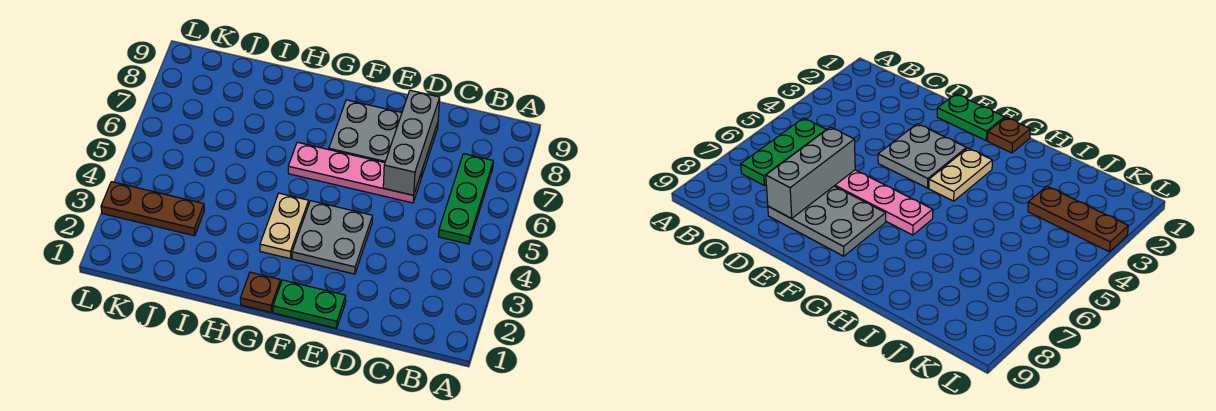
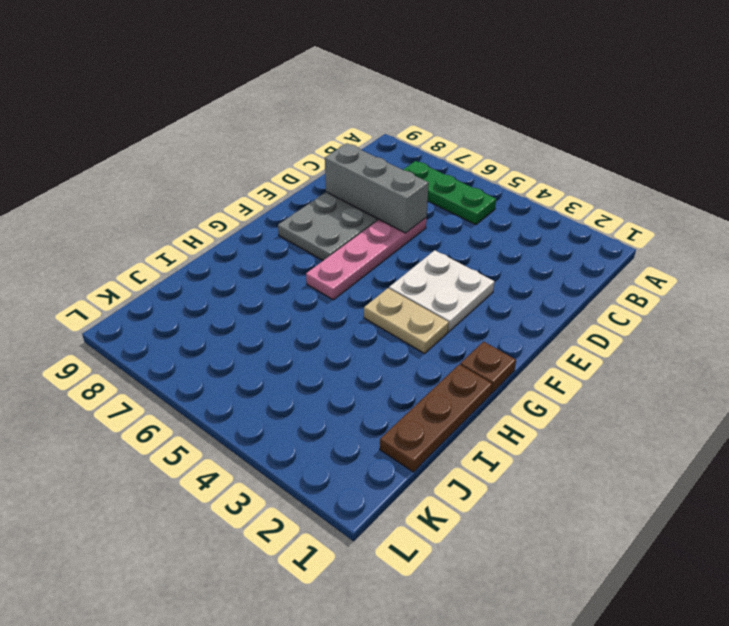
green 1x2 plate [273,280,346,328] -> none
grey 2x2 plate [292,201,373,274] -> white 2x2 plate [389,250,494,332]
brown 1x3 plate [101,182,204,236] -> brown 1x3 plate moved to [380,364,492,472]

